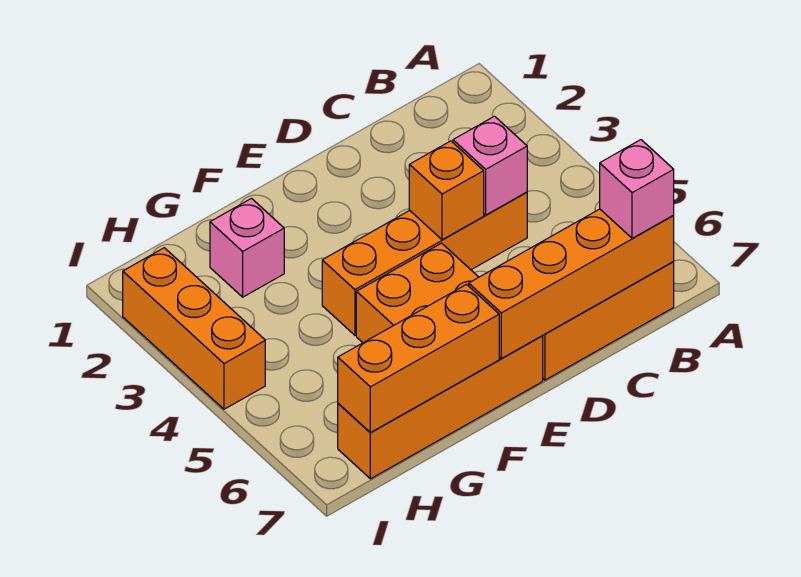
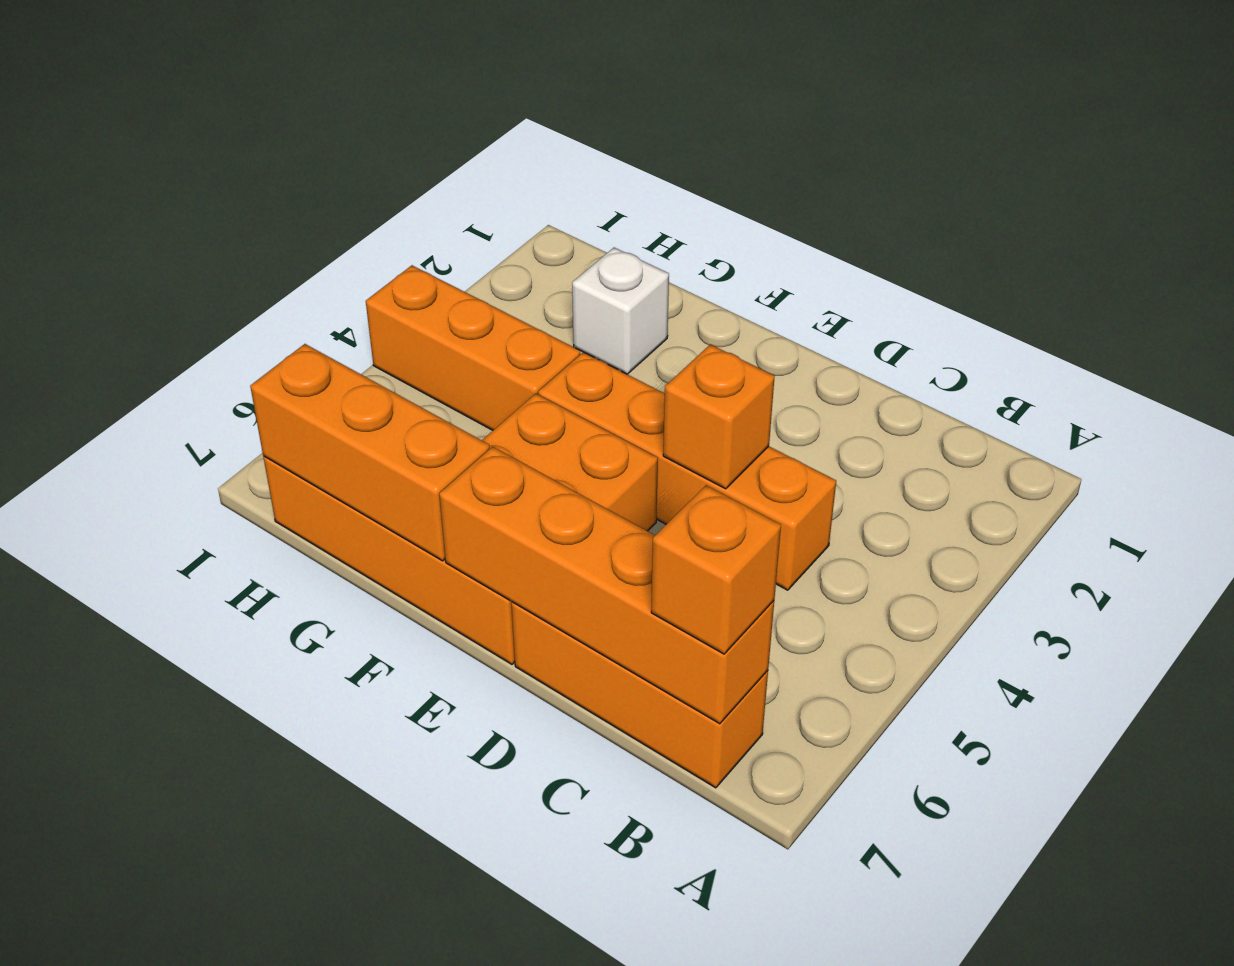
pink 1x1 brick [600,140,674,238] -> orange 1x1 brick [651,485,781,654]
pink 1x1 brick [453,116,527,215] -> none
pink 1x1 brick [210,199,284,297] -> white 1x1 brick [572,248,669,374]
orange 1x3 brick [123,248,265,409] -> orange 1x3 brick turned to [366,265,580,430]

